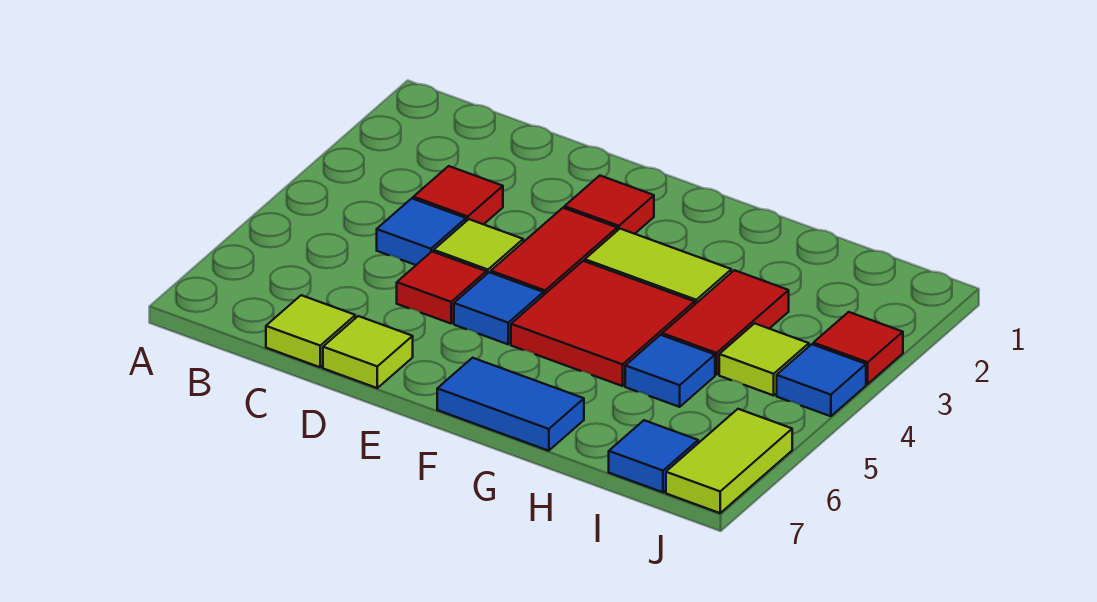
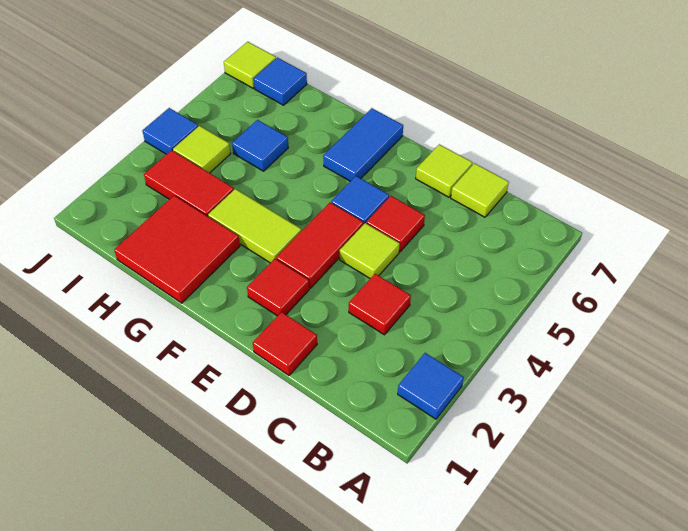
blue 1x1 tile [377,198,466,265] -> blue 1x1 tile moved to [398,353,464,419]
red 2x2 tile [511,261,695,386] -> red 2x2 tile moved to [114,196,240,303]
blue 1x2 tile [437,358,584,451] -> blue 1x2 tile turned to [323,108,403,181]
red 1x2 tile [662,270,789,375] -> red 1x2 tile turned to [144,150,234,216]
red 1x1 tile [813,312,903,384] -> red 1x1 tile moved to [253,312,317,375]
lime 1x2 tile [666,409,792,513] -> lime 1x1 tile [224,42,276,88]

